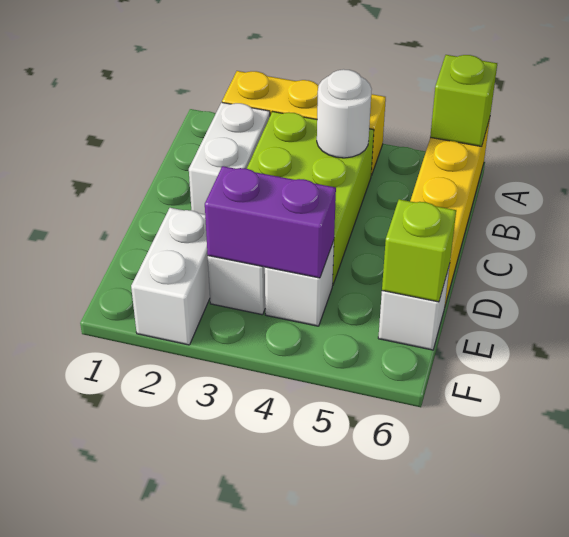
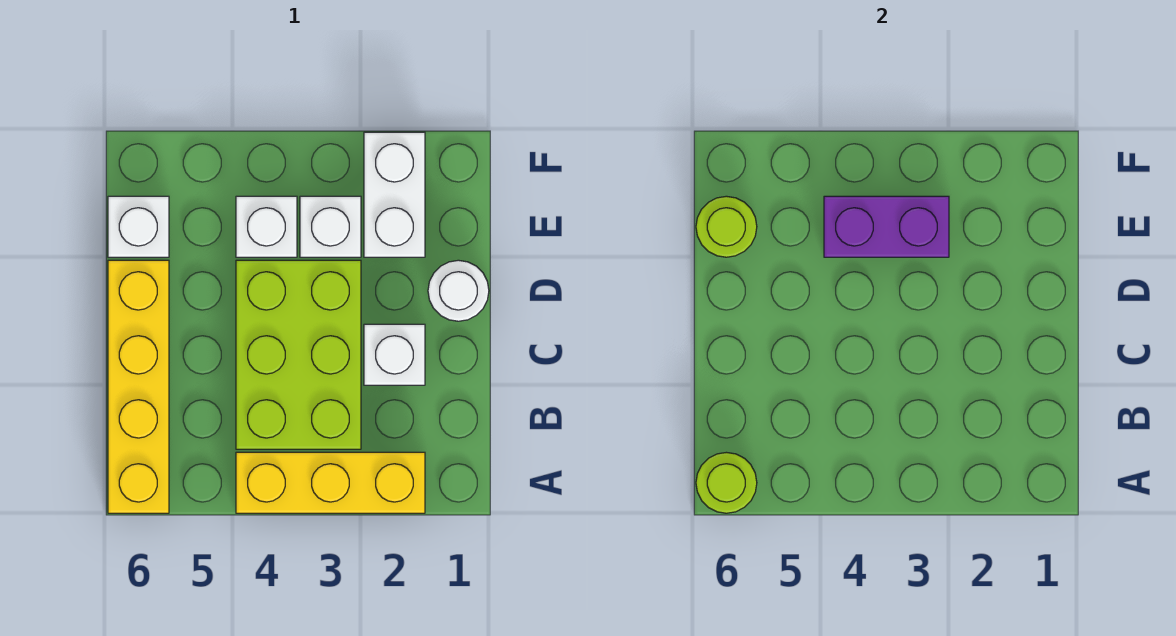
lime 1x1 brick [430,55,497,146] -> lime 1x1 round brick [696,452,757,513]
white 1x2 brick [189,102,270,214] -> white 1x1 brick [364,324,425,385]
white 1x1 round brick [317,69,372,158] -> white 1x1 round brick moved to [428,260,489,321]
lime 1x1 brick [382,199,456,302] -> lime 1x1 round brick [696,196,757,257]

